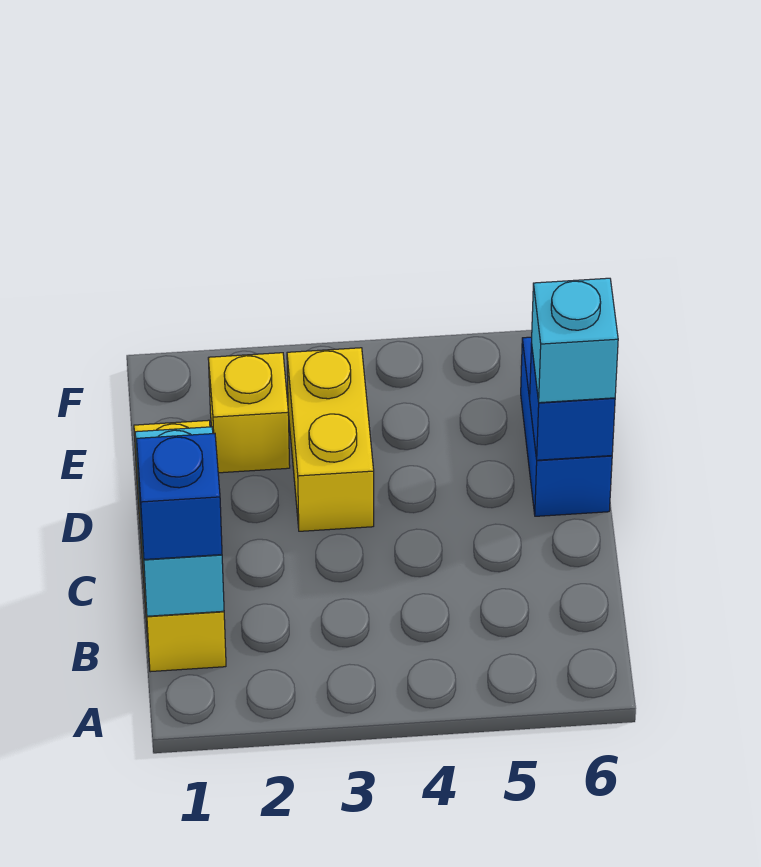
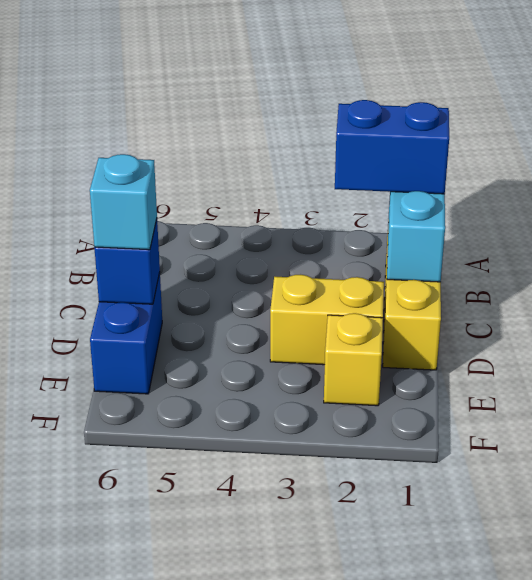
blue 1x1 brick [137,434,222,560] -> blue 1x2 brick [335,100,449,194]
yellow 1x2 brick [287,348,374,531] -> yellow 1x2 brick turned to [270,275,384,365]

